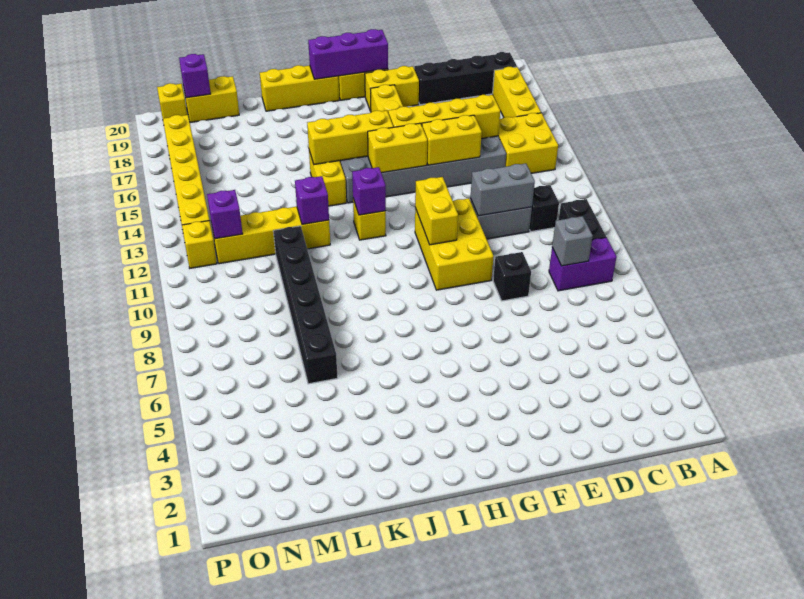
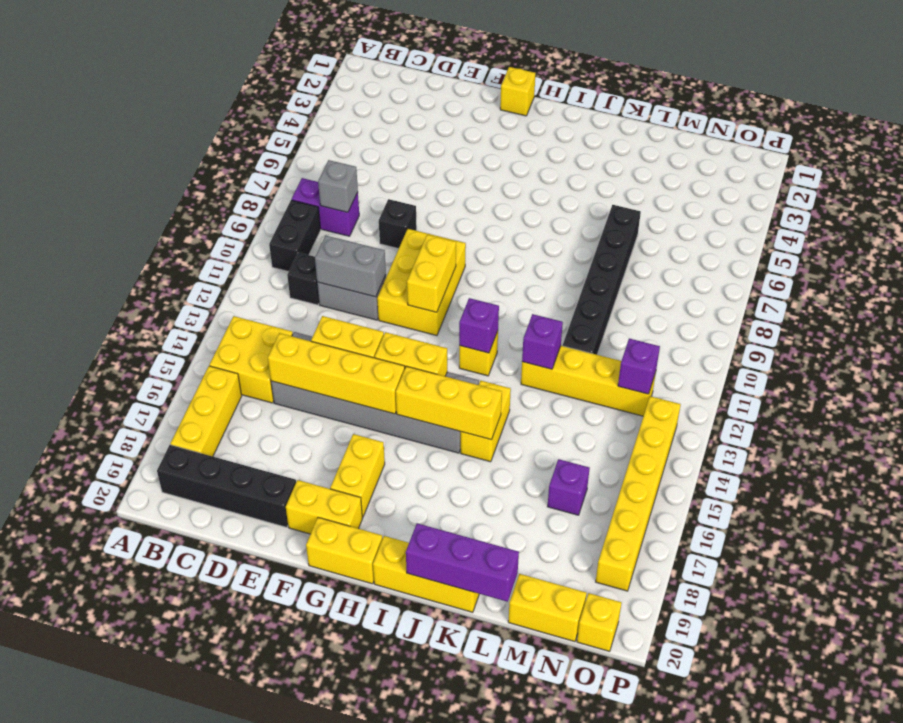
purple 1x3 brick [308,29,388,79] -> purple 1x3 brick moved to [406,523,519,602]
purple 1x1 brick [179,54,211,98] -> purple 1x1 brick moved to [547,459,590,515]
yellow 1x1 brick [182,221,217,268] -> yellow 1x1 brick moved to [500,67,535,116]

